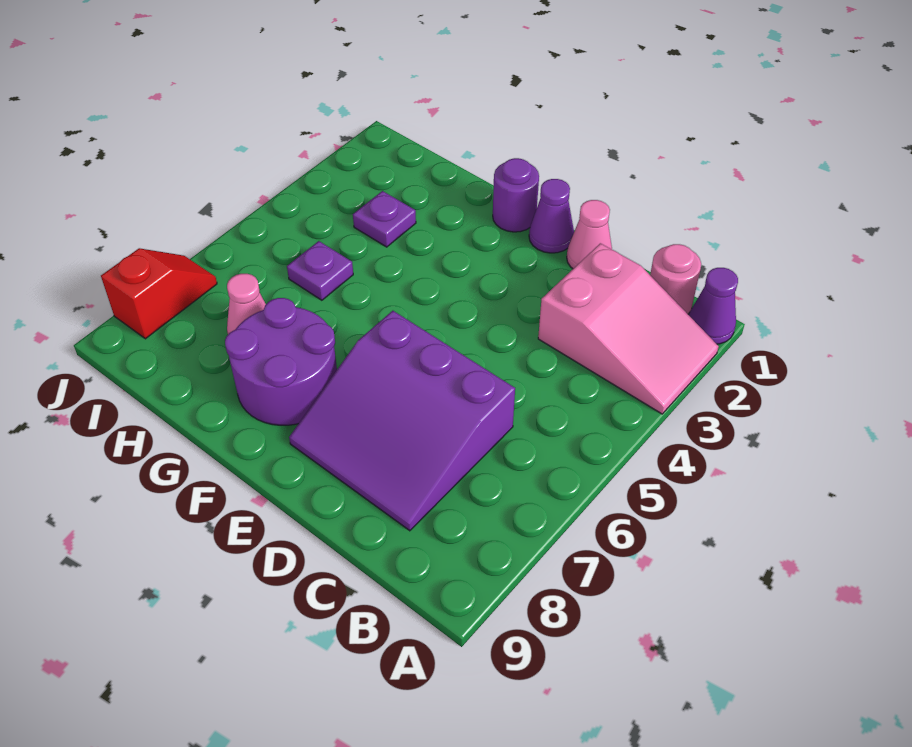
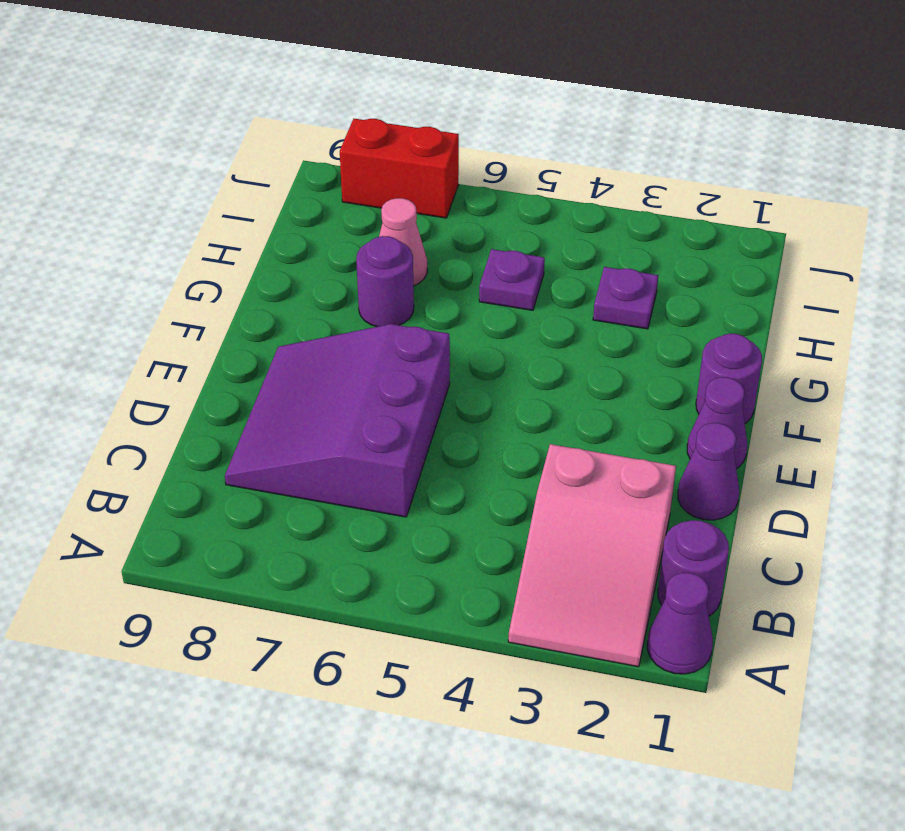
pink 1x1 round brick [650,244,701,314] -> purple 1x1 round brick [658,520,729,616]
pink 1x1 cone [567,200,612,269] -> purple 1x1 cone [678,423,739,520]
purple 2x2 round brick [225,298,337,425] -> purple 1x1 round brick [356,236,414,327]
red 1x2 slope [101,248,217,339] -> red 1x2 brick [340,119,459,218]

